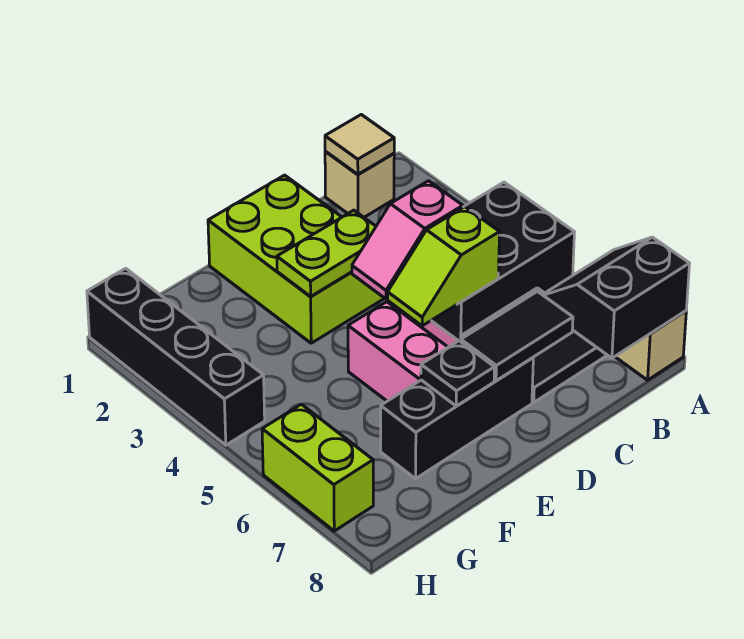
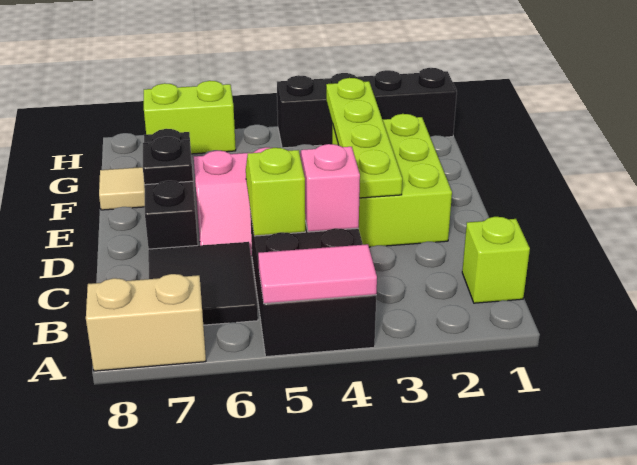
none -> pink 1x2 tile [258,244,377,304]
black 2x2 slope [543,237,690,358] -> none
tan 1x1 brick [325,151,394,217] -> lime 1x1 brick [462,217,530,303]
tan 1x1 tile [325,115,394,174] -> tan 1x1 tile moved to [99,167,145,210]
black 1x2 tile [461,291,573,381] -> none
lime 2x3 brick [208,175,384,343] -> lime 2x3 brick turned to [332,114,452,247]
lime 1x2 plate [277,210,376,296] -> lime 1x4 plate [326,78,402,198]

